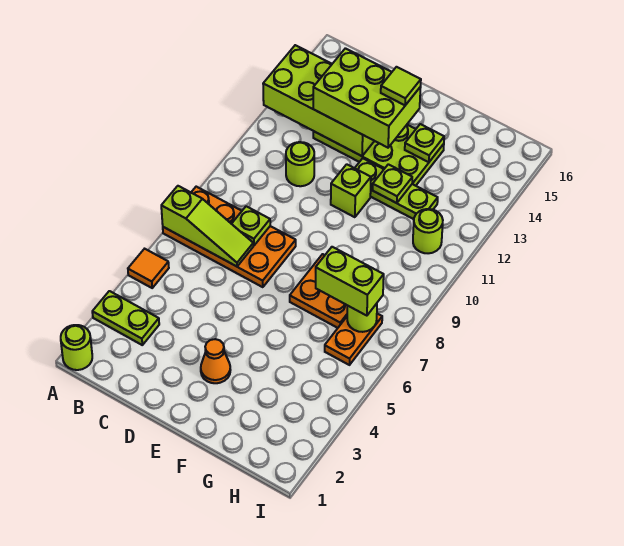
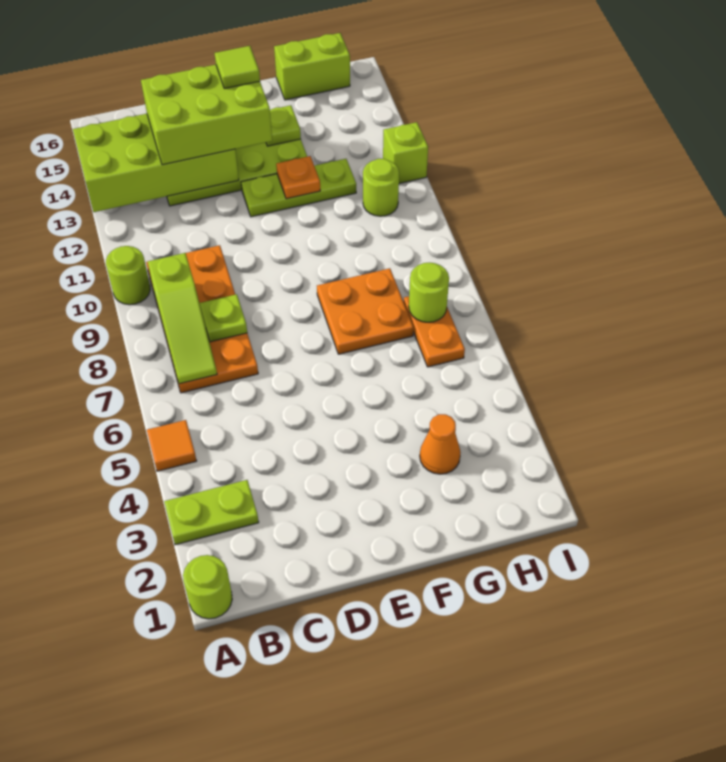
orange 2x4 plate [163,187,296,287] -> orange 2x4 plate turned to [146,245,258,393]
lime 1x3 slope [161,186,253,266] -> lime 1x3 slope turned to [148,253,217,384]
lime 1x1 round brick [286,142,314,186] -> lime 1x1 round brick moved to [106,246,150,305]
orange 1x1 cone [201,339,230,383] -> orange 1x1 cone moved to [420,414,461,474]
lime 1x1 brick [331,164,371,217] -> lime 1x1 brick moved to [383,122,428,184]
lime 1x1 plate [373,164,412,203] -> orange 1x1 plate [276,156,320,199]
lime 1x2 brick [316,247,384,316] -> lime 1x2 brick moved to [274,33,350,100]

